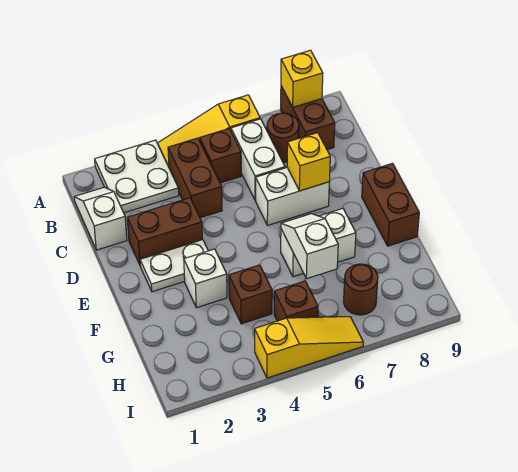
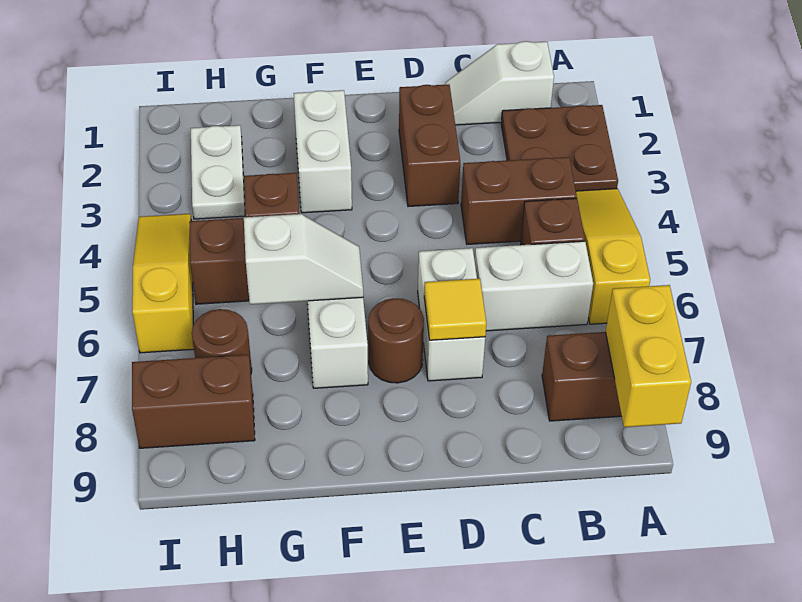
white 2x2 plate [95,140,179,213] -> brown 2x2 plate [501,105,618,191]
yellow 1x1 brick [281,50,323,107] -> yellow 1x2 brick [606,285,691,427]
white 1x2 slope [74,187,127,250] -> white 1x2 slope turned to [445,41,554,125]
brown 1x1 round brick [267,113,299,163] -> brown 1x1 round brick moved to [368,298,424,383]
yellow 1x1 brick [287,133,330,191] -> yellow 1x1 tile [424,279,486,340]
white 1x2 plate [140,240,208,292] -> white 1x2 plate moved to [191,125,245,219]
brown 1x2 brick [362,163,419,246] -> brown 1x2 brick moved to [132,355,255,448]
white 1x1 brick [184,249,227,308] -> white 1x2 brick [294,90,352,213]
yellow 1x3 slope [255,317,363,378] -> yellow 1x3 slope turned to [132,214,194,353]

